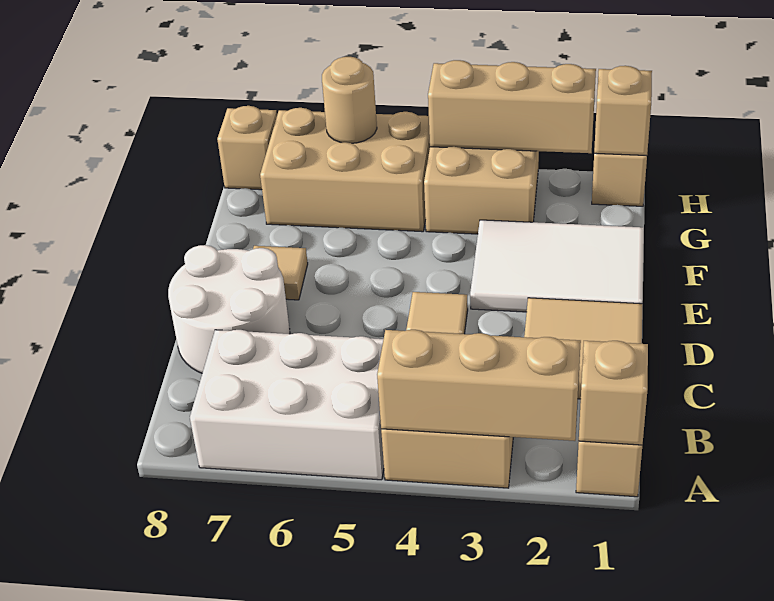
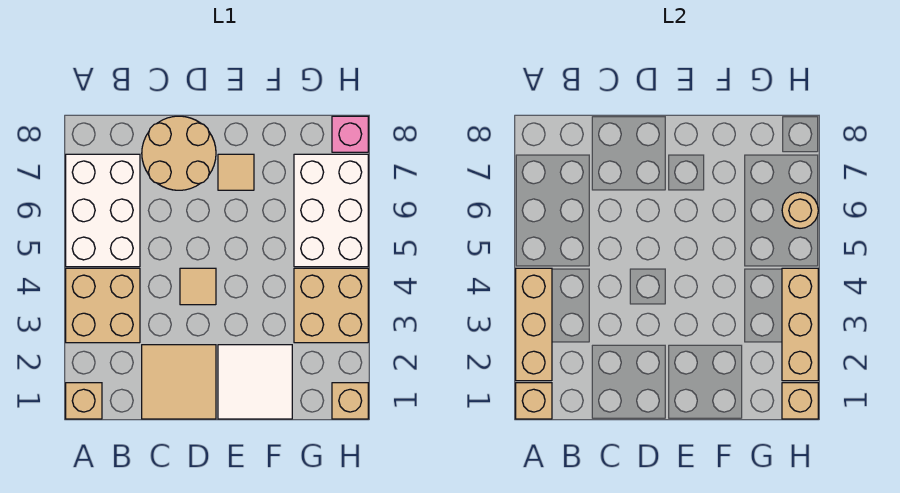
white 2x2 round brick [168,245,290,373] -> tan 2x2 round brick [142,116,216,190]
white 2x3 tile [470,220,644,312] -> white 2x2 tile [218,345,292,419]
tan 2x3 brick [260,108,430,232] -> white 2x3 brick [294,154,368,267]
tan 1x1 brick [217,106,277,190] -> pink 1x1 brick [332,116,368,152]

